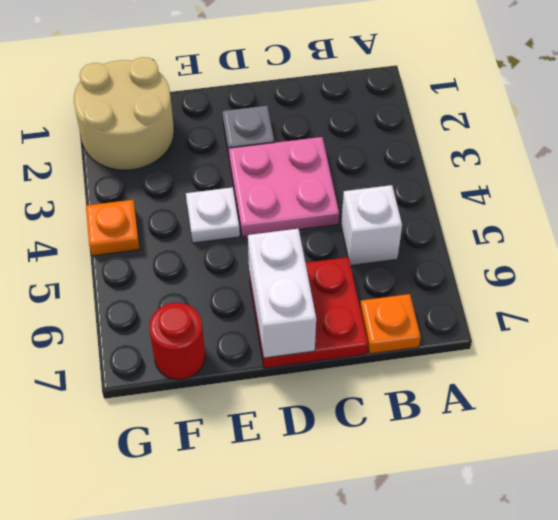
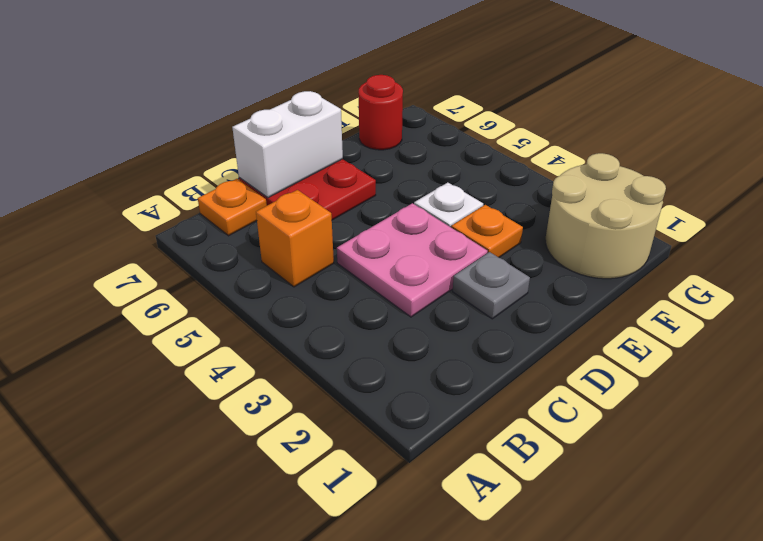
white 1x1 brick [341,185,402,265] -> orange 1x1 brick [256,190,334,287]
white 1x2 brick [248,229,316,358] -> white 1x2 brick turned to [232,91,343,198]
orange 1x1 plate [86,200,140,256] -> orange 1x1 plate moved to [451,205,523,258]

